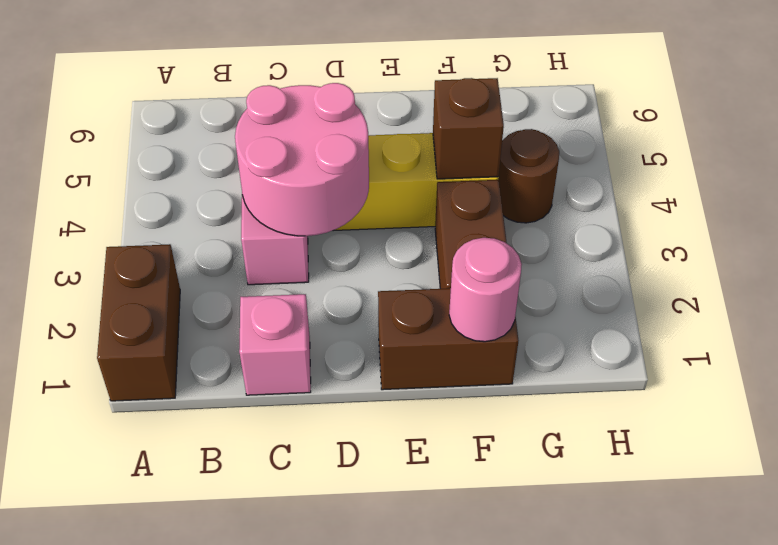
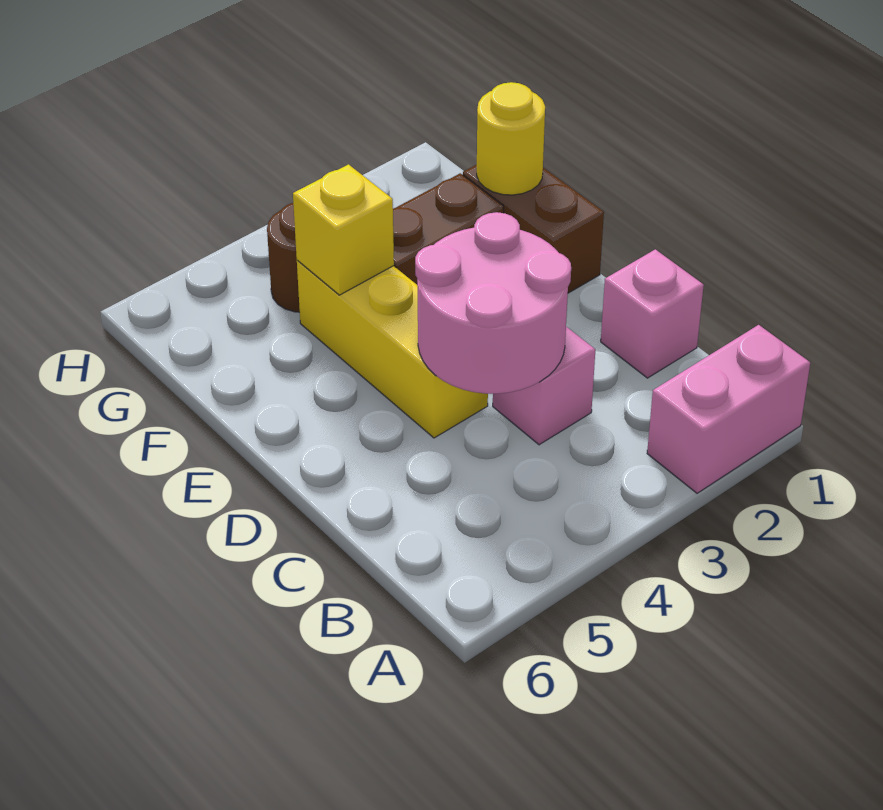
brown 1x2 brick [97,244,180,401] -> pink 1x2 brick [647,325,810,493]
pink 1x1 round brick [449,238,522,342] -> yellow 1x1 round brick [477,82,545,195]
brown 1x1 brick [433,78,504,179] -> yellow 1x1 brick [293,164,394,295]

